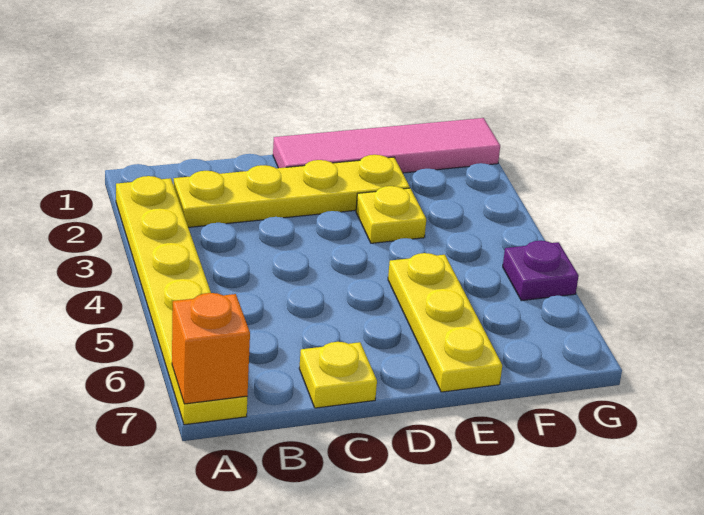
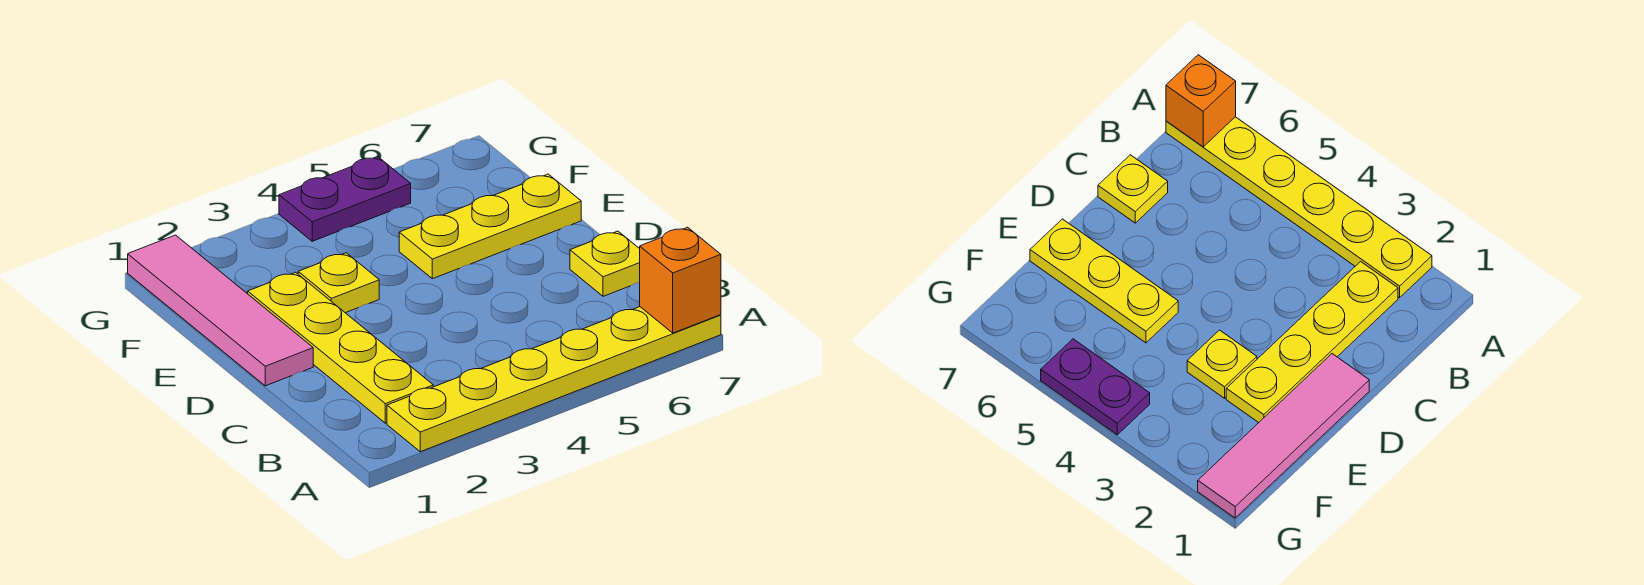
purple 1x1 plate [503,241,579,301] -> purple 1x2 plate [279,157,411,241]

